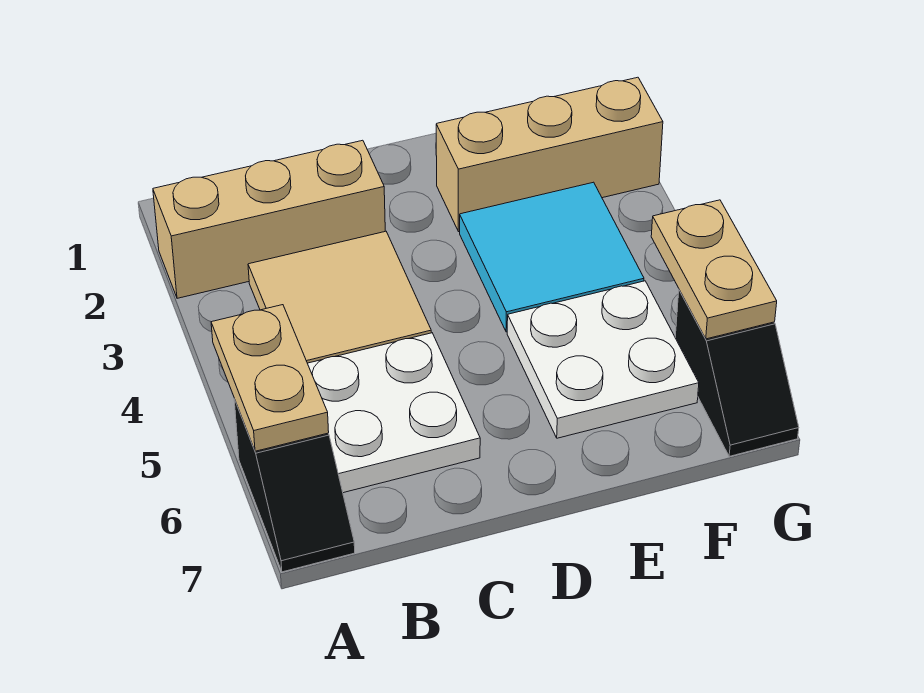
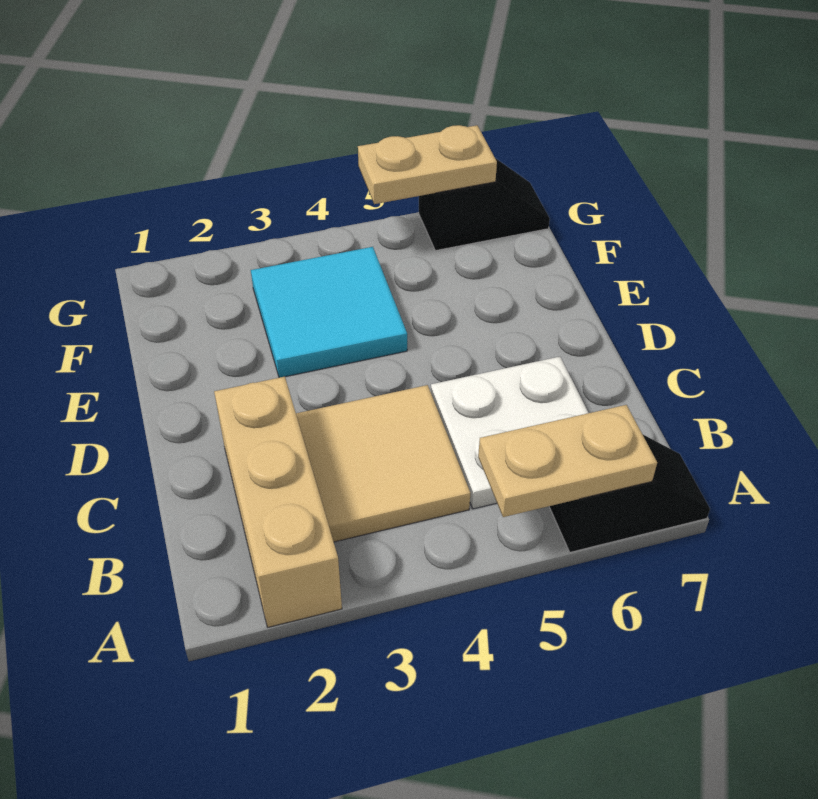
tan 1x3 brick [436,77,663,232] -> none
white 2x2 plate [507,281,699,438] -> none

